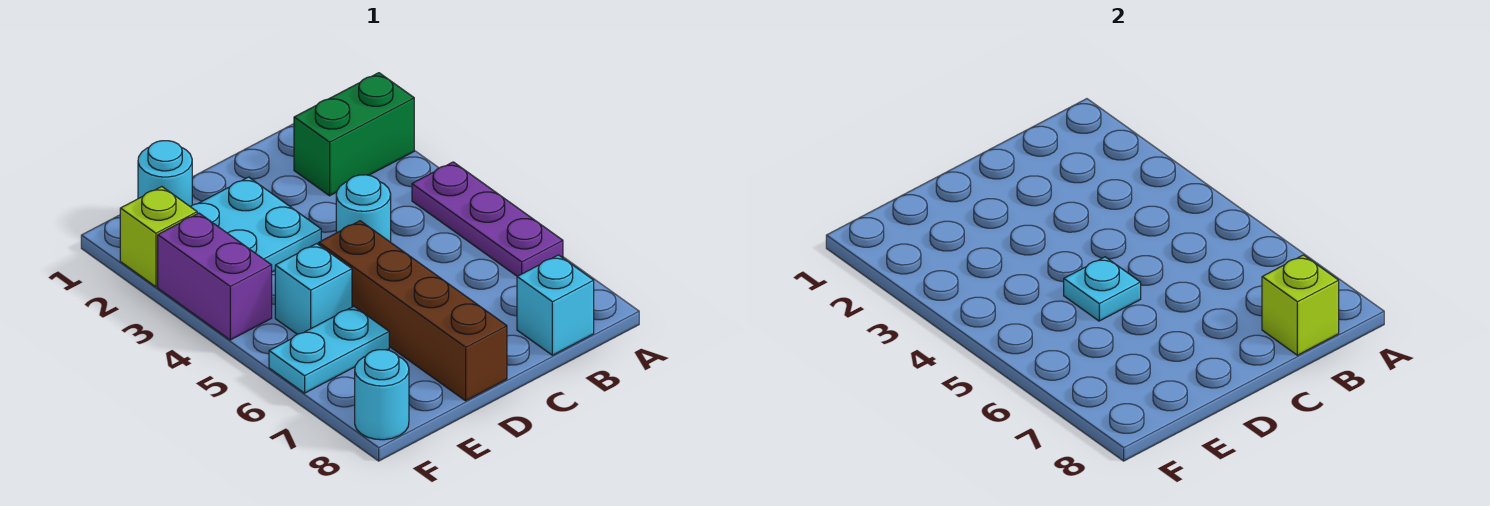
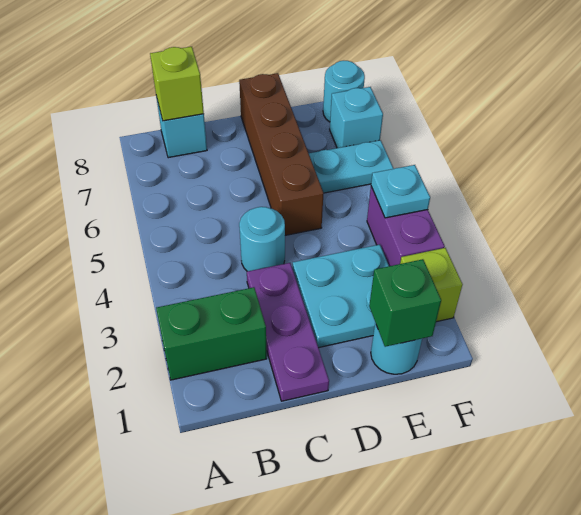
purple 1x3 plate [412,162,563,276] -> purple 1x3 plate moved to [247,263,329,401]
cyan 1x1 plate [1064,257,1141,321] -> cyan 1x1 plate moved to [371,165,430,218]
none -> green 1x1 brick [369,259,441,347]
cyan 1x1 brick [275,244,352,334] -> cyan 1x1 brick moved to [330,87,383,148]

